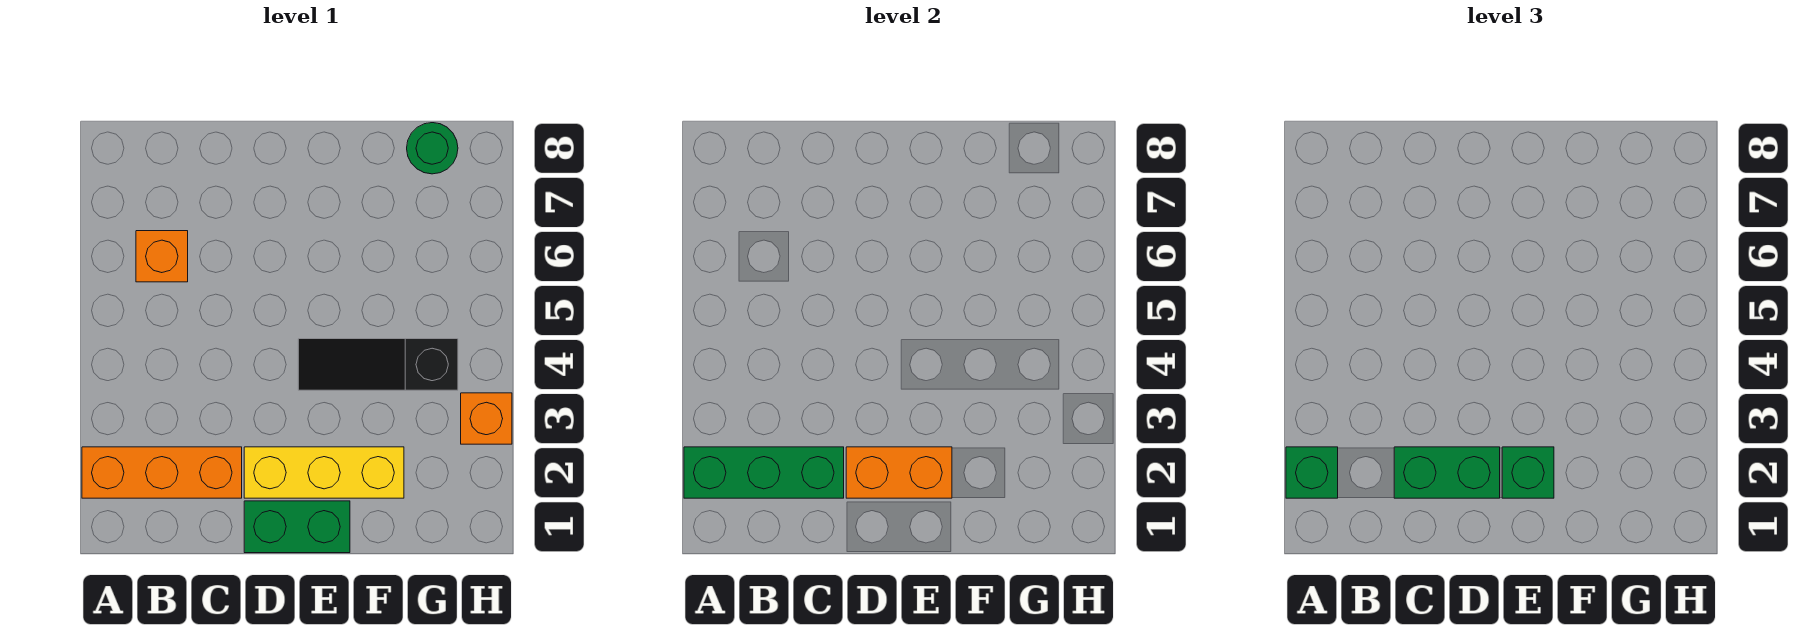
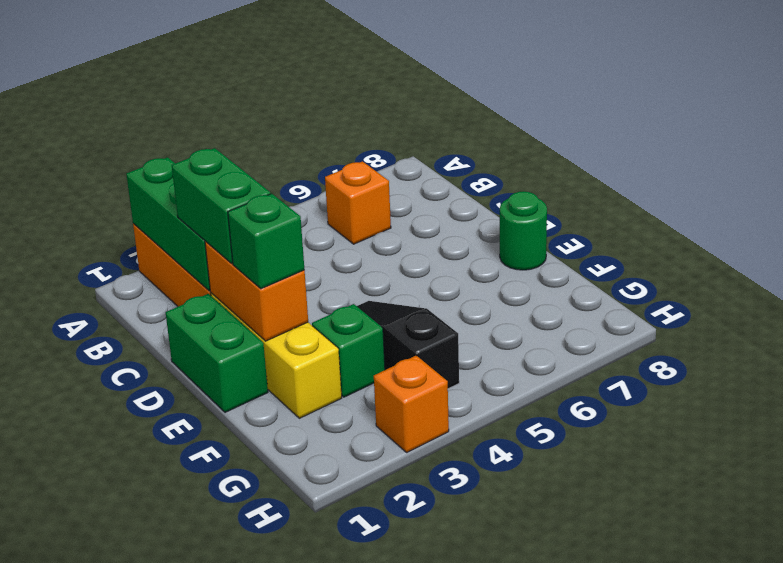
green 1x1 brick [1286,447,1338,498] -> green 1x1 brick moved to [312,304,385,397]
green 1x1 round brick [407,123,458,174] -> green 1x1 round brick moved to [500,191,547,270]

